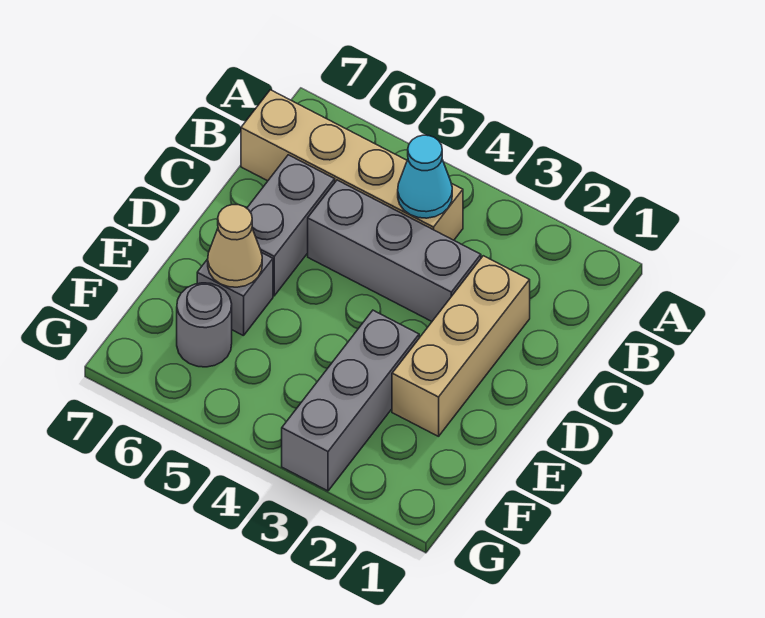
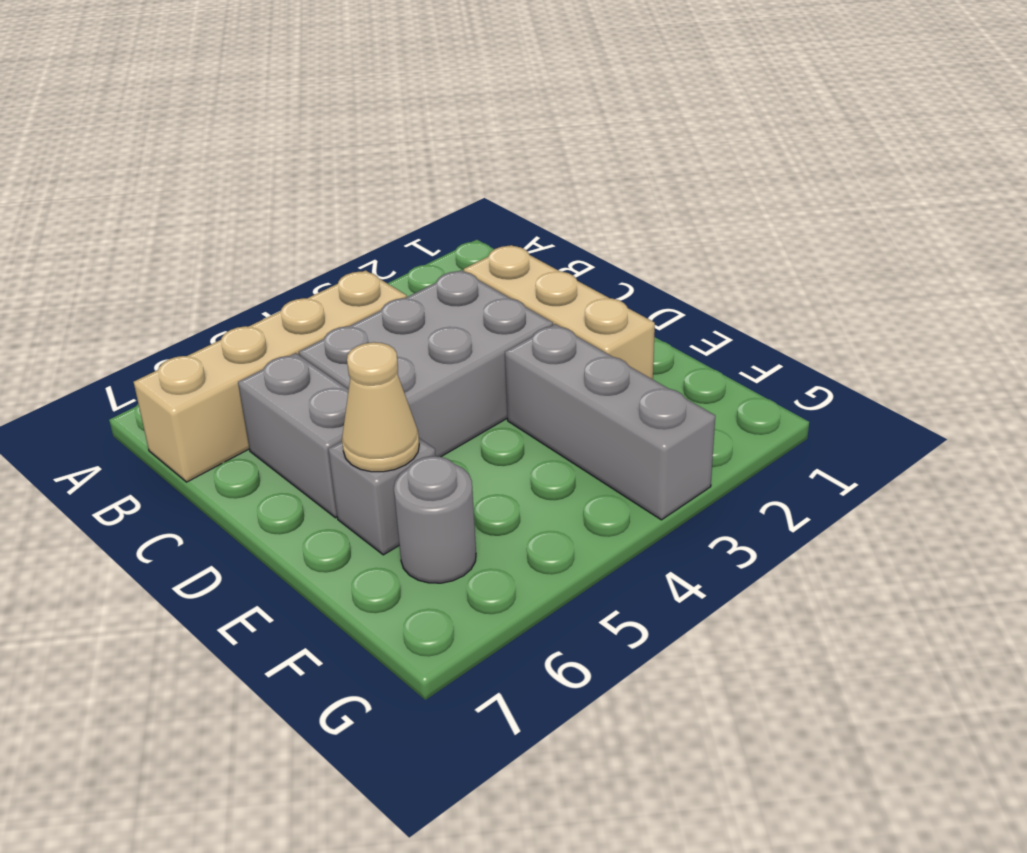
cyan 1x1 cone [398,135,452,218] -> none
grey 1x3 brick [308,180,481,321] -> grey 2x3 brick [299,270,553,457]

